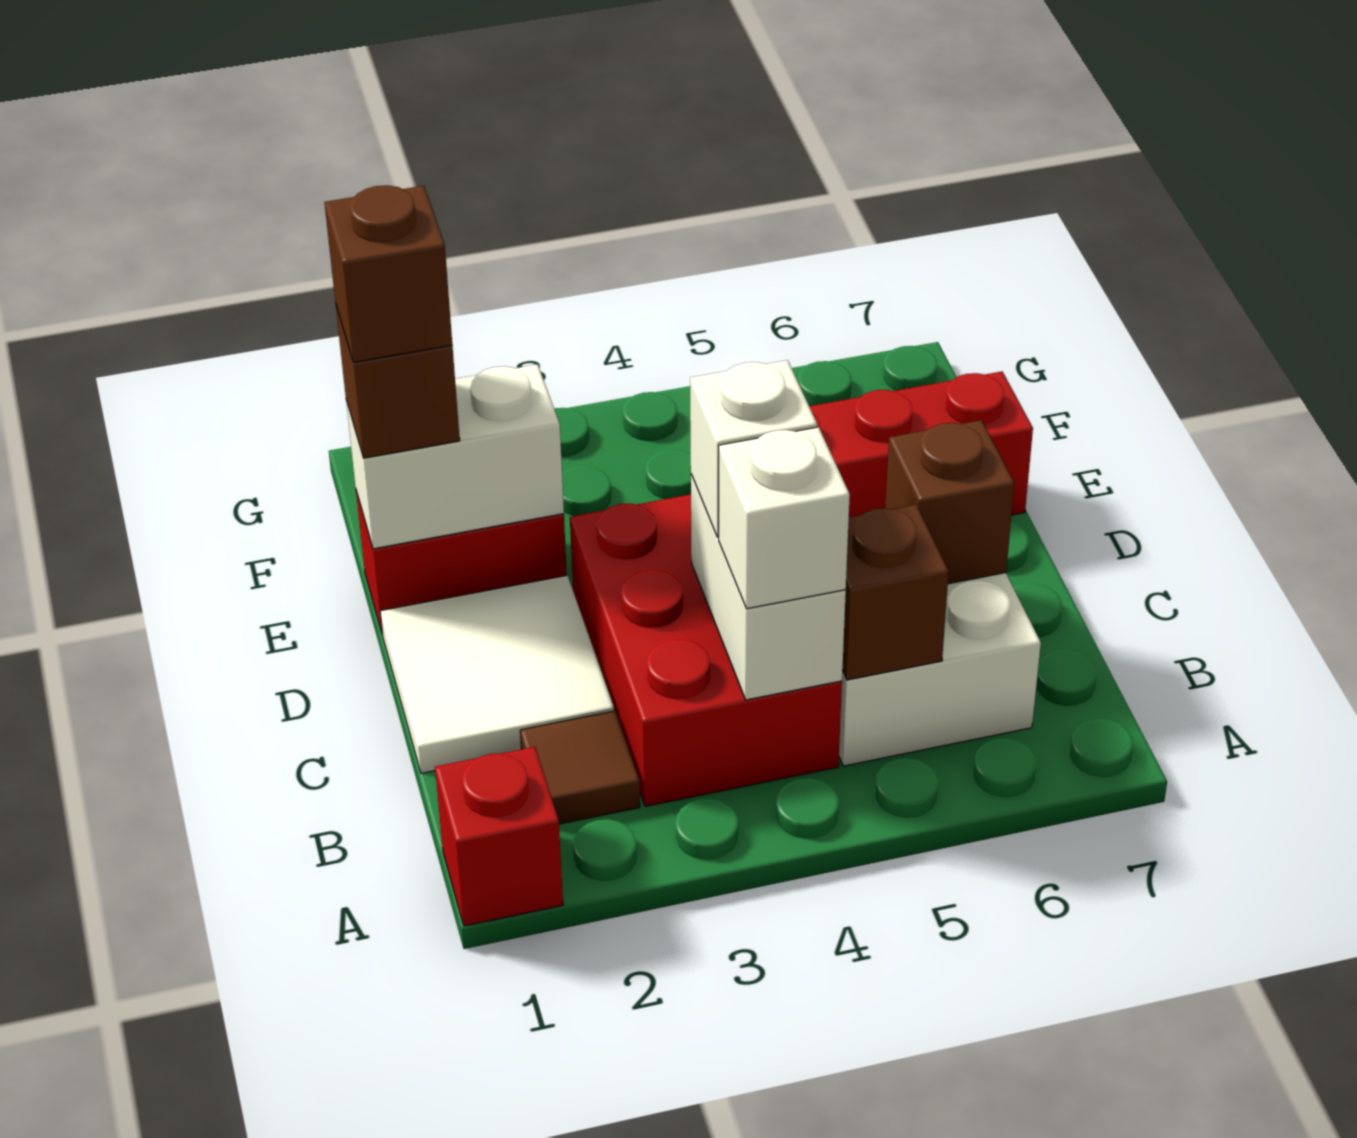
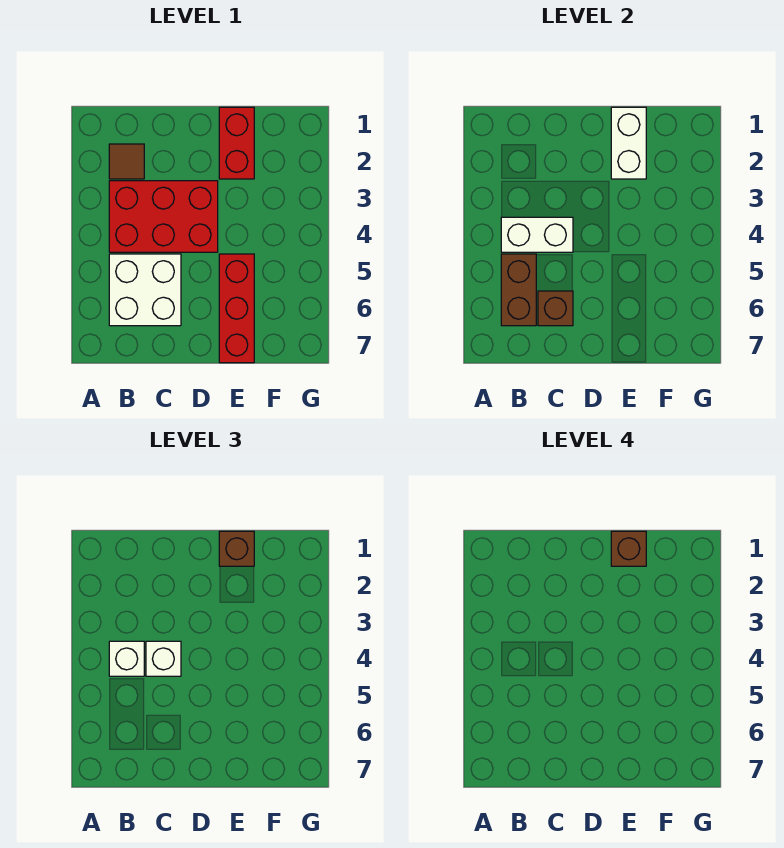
red 1x1 brick [435,747,563,926] -> none
brown 1x1 brick [842,505,949,680] -> brown 1x2 brick [501,254,536,326]
white 2x2 tile [380,575,614,773] -> none

